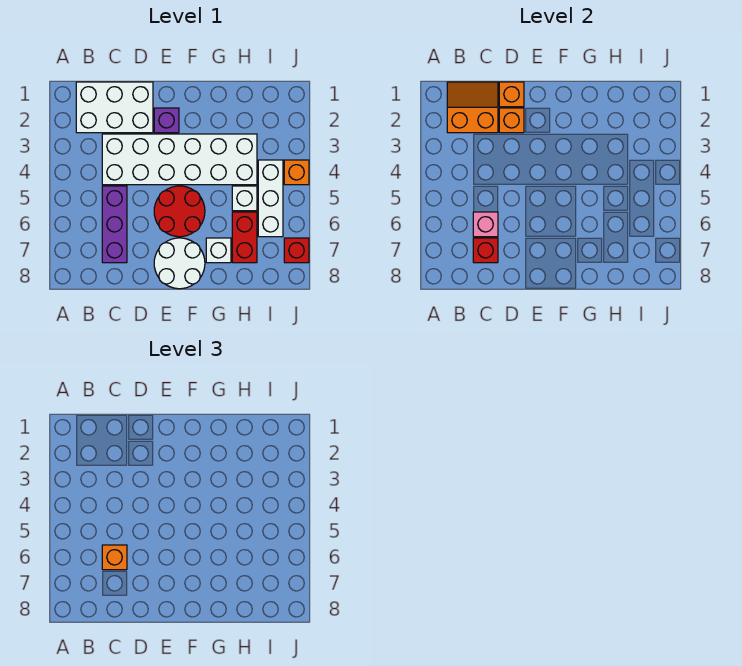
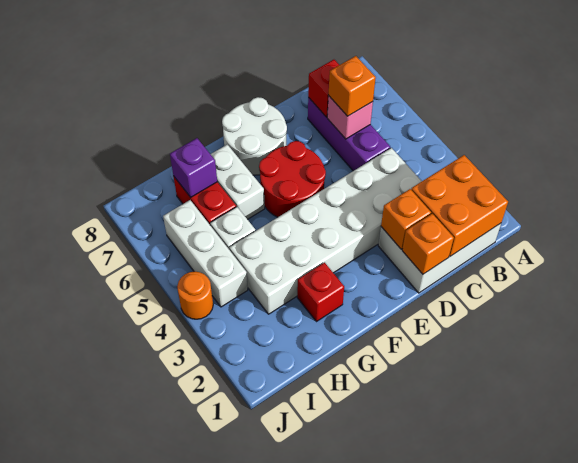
orange 2x2 slope [447,82,498,133] -> orange 2x2 brick [411,155,508,256]
purple 1x1 brick [154,108,179,133] -> purple 1x1 brick moved to [170,138,217,197]
white 1x1 brick [206,238,231,263] -> white 1x2 brick [211,145,265,219]
orange 1x1 brick [284,160,309,185] -> orange 1x1 round brick [177,272,213,319]
red 1x1 brick [284,238,309,263] -> red 1x1 brick moved to [297,263,344,322]

